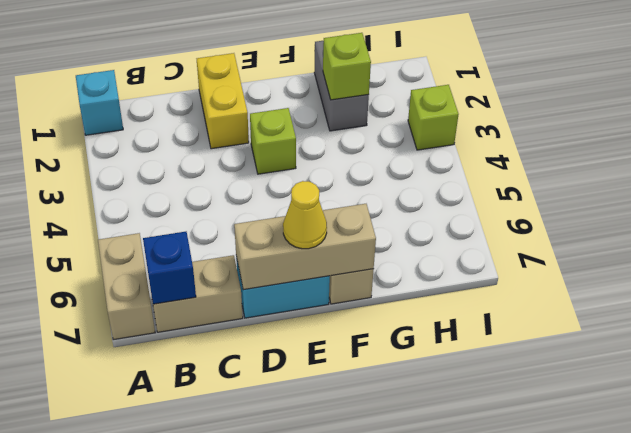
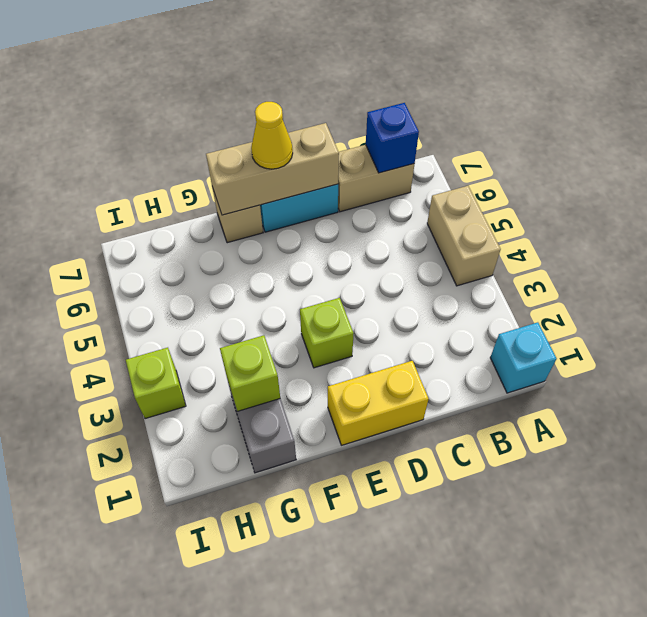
tan 1x2 brick [98,233,155,340] -> tan 1x2 brick moved to [427,186,501,286]
yellow 1x2 brick [197,53,249,149] -> yellow 1x2 brick turned to [328,361,429,445]

